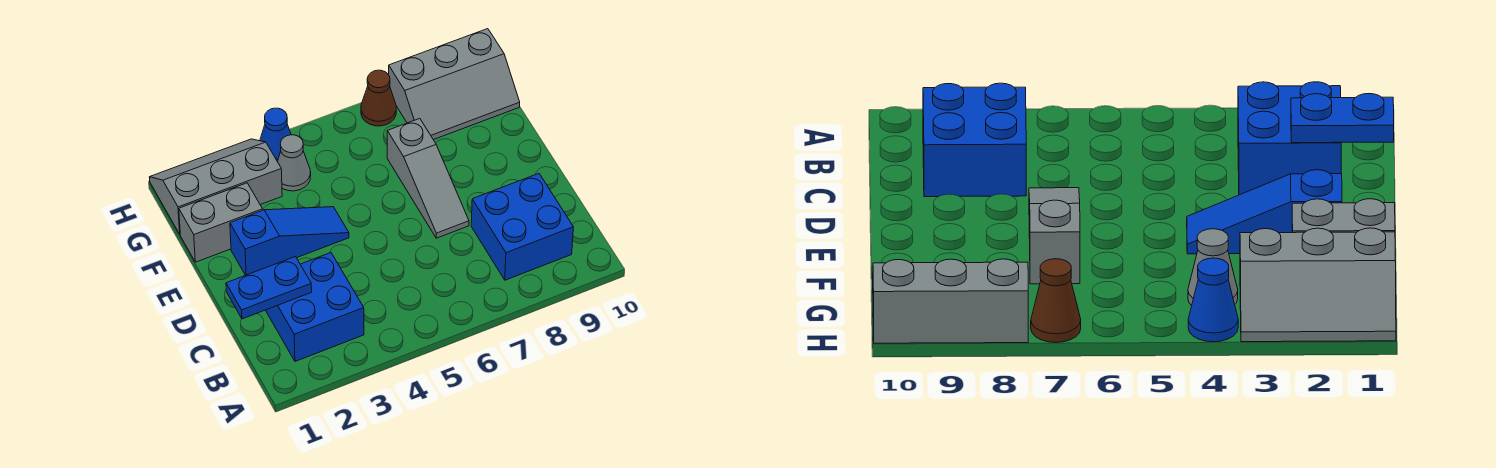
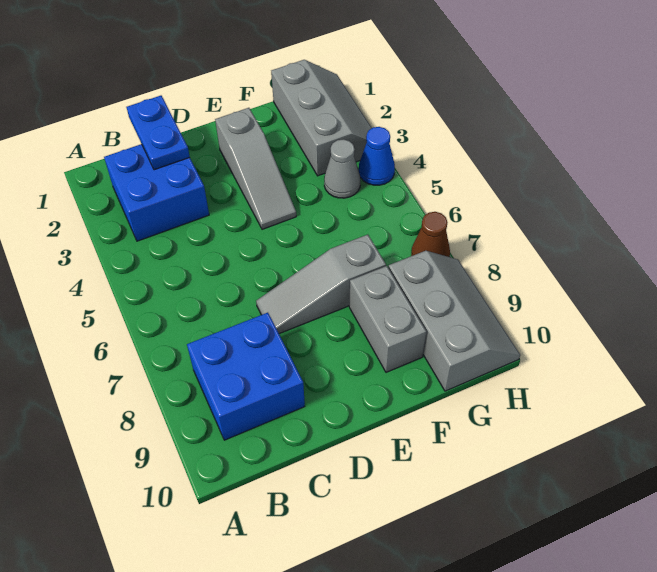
blue 1x3 slope [230,207,349,275] -> grey 1x3 slope [215,108,296,229]
grey 1x2 brick [179,183,263,262] -> grey 1x2 brick moved to [349,266,426,372]
grey 2x3 slope [389,29,520,140] -> grey 2x3 slope turned to [389,251,520,391]

